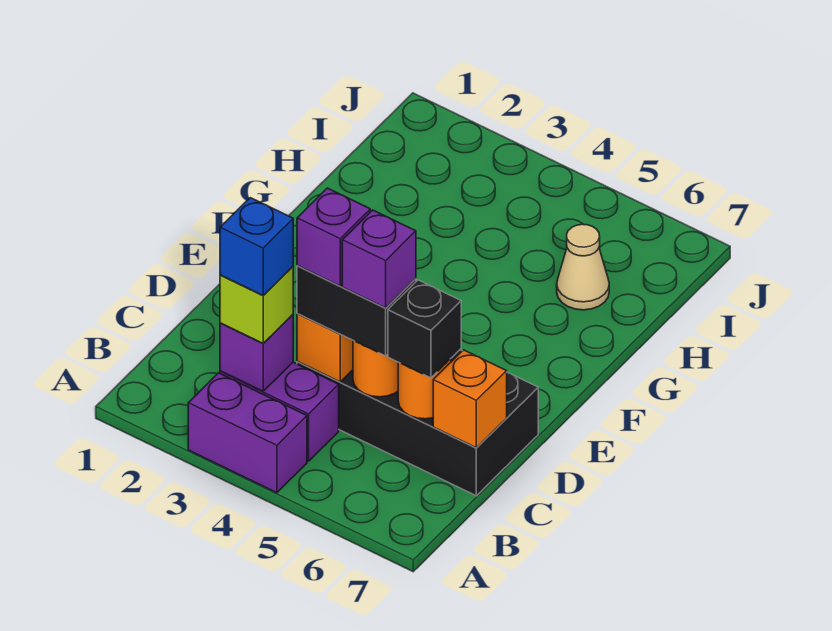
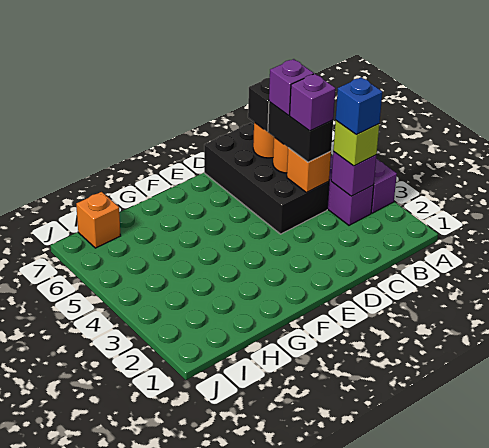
orange 1x1 brick [433,350,507,448] -> orange 1x1 brick moved to [76,192,121,248]
tan 1x1 cone [557,224,609,310] -> none

